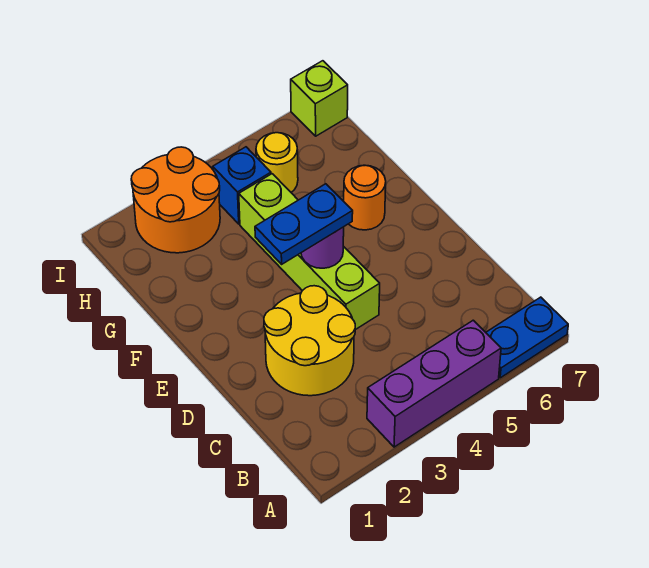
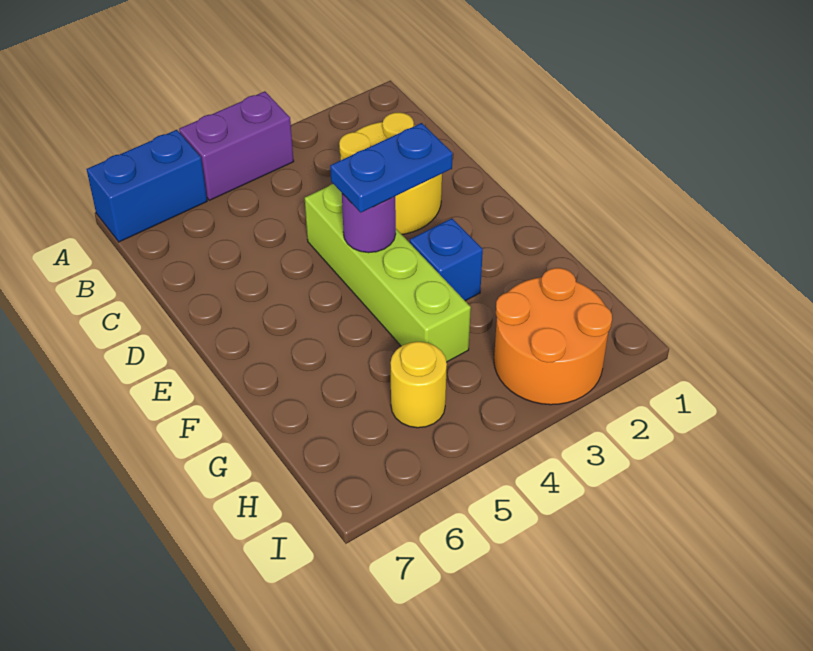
purple 1x3 brick [367,320,501,447] -> purple 1x2 brick [179,91,294,200]
blue 1x2 plate [486,297,568,378] -> blue 1x2 brick [87,130,207,242]
orange 1x1 round brick [344,165,386,230] -> none
blue 1x1 brick [213,147,271,224] -> blue 1x1 brick moved to [410,218,483,301]
lime 1x1 brick [291,61,348,136] -> none

